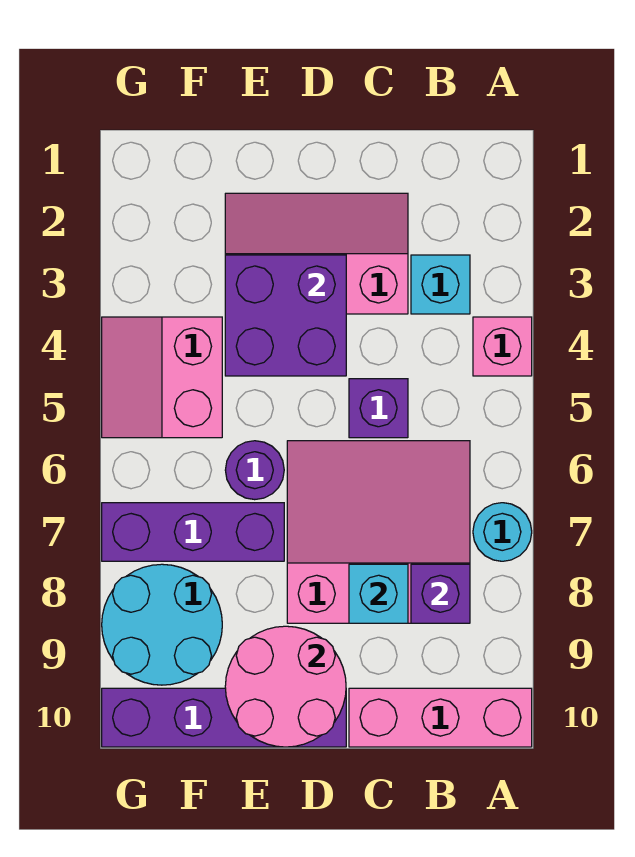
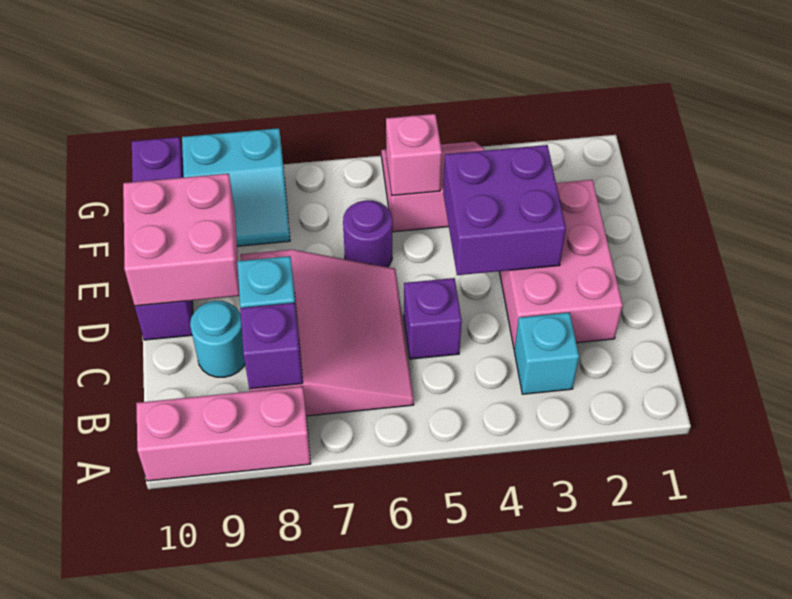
pink 1x1 brick [473,317,532,376] -> pink 1x1 brick moved to [386,114,442,195]
cyan 1x1 round brick [473,503,532,561] -> cyan 1x1 round brick moved to [190,301,245,377]
pink 1x3 brick [349,688,532,747] -> pink 1x3 brick turned to [136,386,311,481]
pink 2x3 slope [225,193,408,314] -> pink 2x3 brick [499,180,623,349]
pink 2x2 round brick [225,626,346,747] -> pink 2x2 brick [123,174,240,306]
purple 1x3 brick [102,503,284,561] -> none
cyan 2x2 round brick [102,564,222,685] -> cyan 2x2 slope [182,128,290,246]

